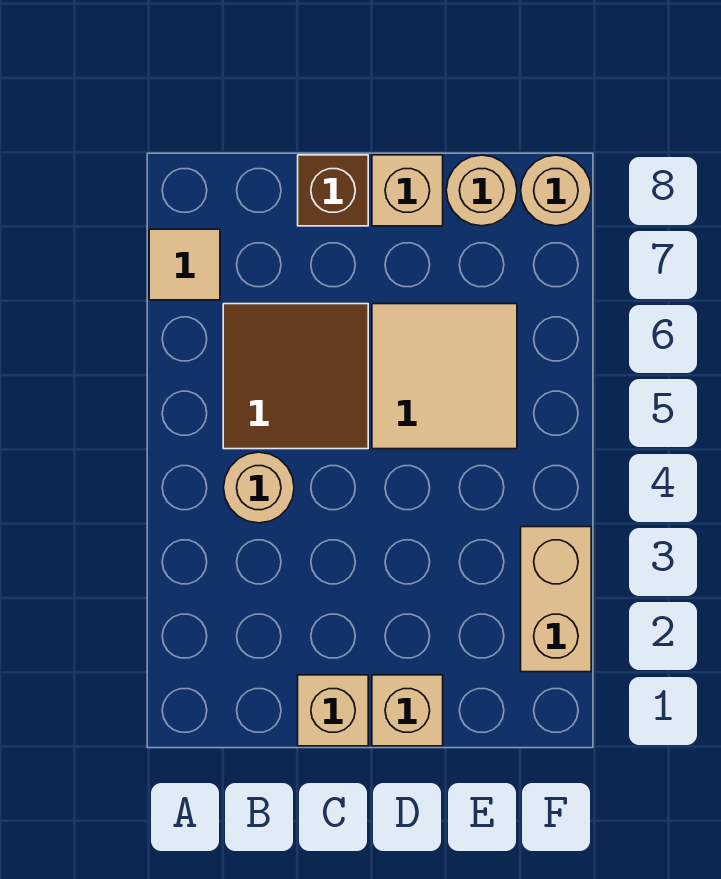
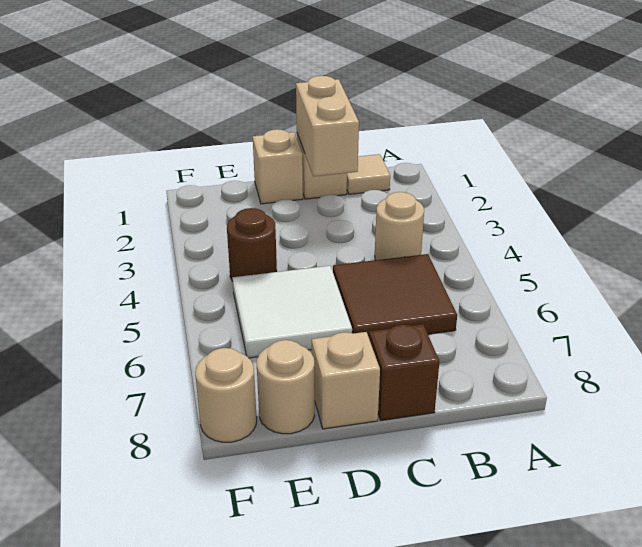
tan 1x1 tile [149,229,220,300] -> tan 1x1 tile moved to [347,154,390,194]
tan 2x2 tile [372,304,517,449] -> white 2x2 tile [233,266,352,358]
none -> brown 1x1 round brick [227,208,277,281]
tan 1x2 brick [521,527,591,672] -> tan 1x2 brick moved to [296,76,359,176]

